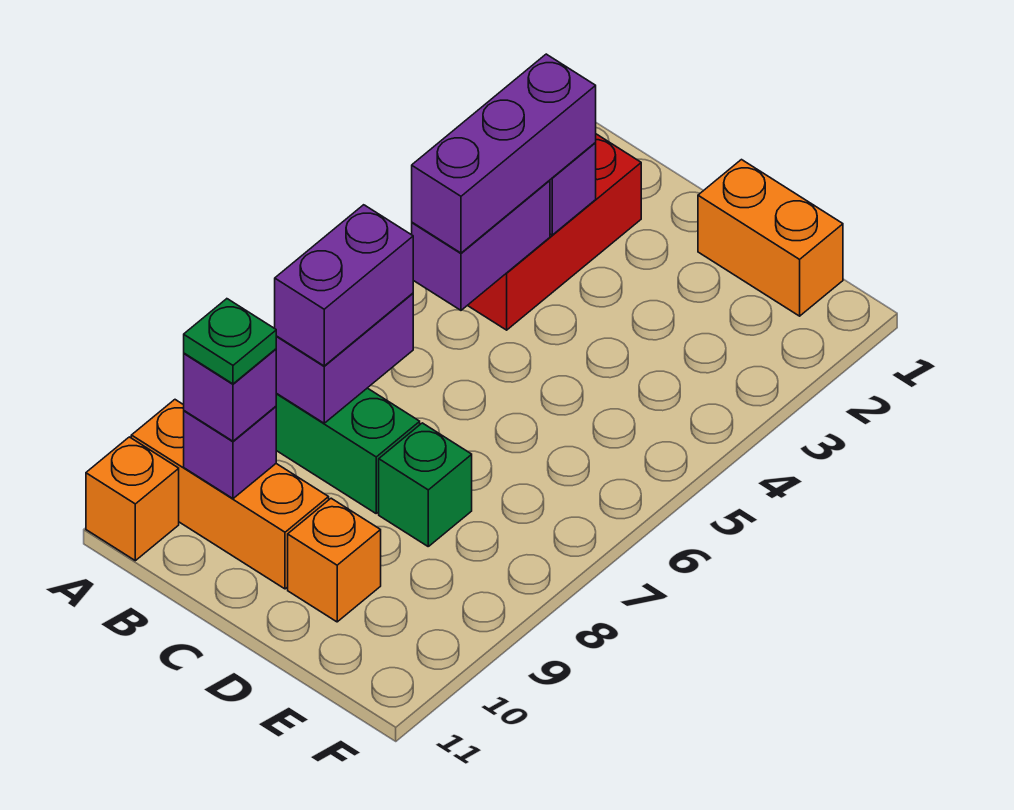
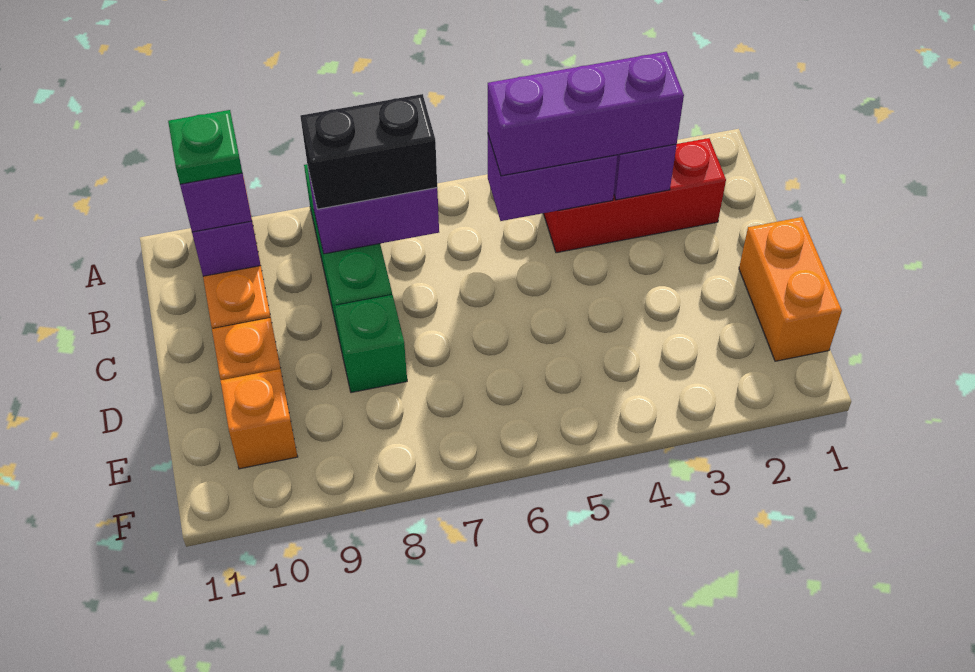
orange 1x1 brick [86,437,179,561] -> orange 1x1 brick moved to [220,369,298,469]
purple 1x2 brick [275,205,413,366] -> black 1x2 brick [300,94,437,209]

